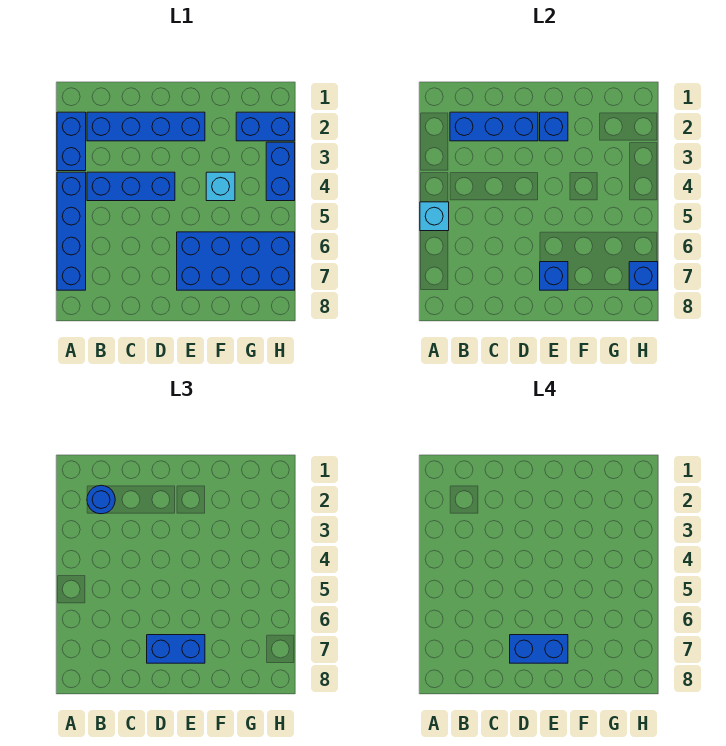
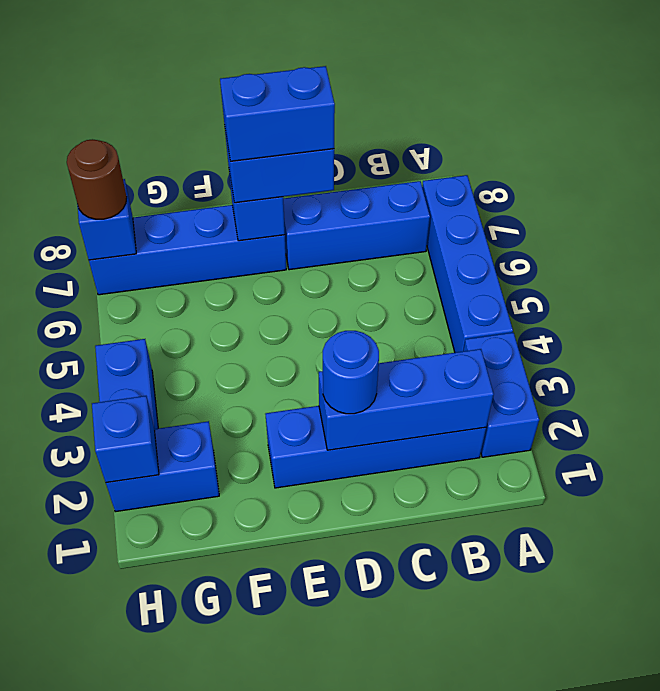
cyan 1x1 brick [420,202,449,231] -> none
blue 1x1 round brick [87,485,115,514] -> blue 1x1 round brick moved to [323,331,379,414]
blue 1x3 brick [87,172,175,201] -> blue 1x3 brick moved to [283,181,430,270]
blue 1x1 brick [540,112,568,141] -> blue 1x1 brick moved to [92,396,159,483]
blue 2x4 brick [177,232,295,290] -> blue 1x4 brick [89,205,286,295]
cyan 1x1 brick [206,172,235,201] -> none
none -> brown 1x1 round brick [67,139,127,219]

